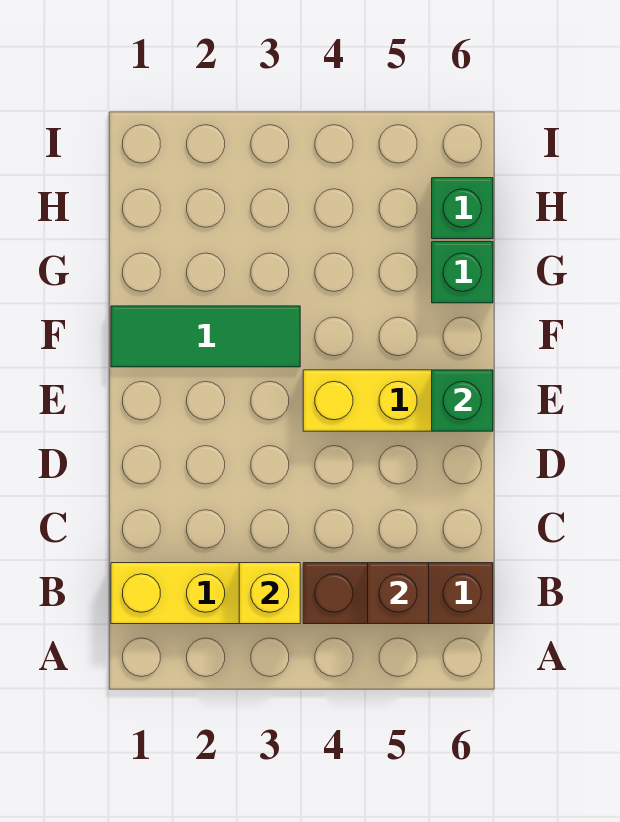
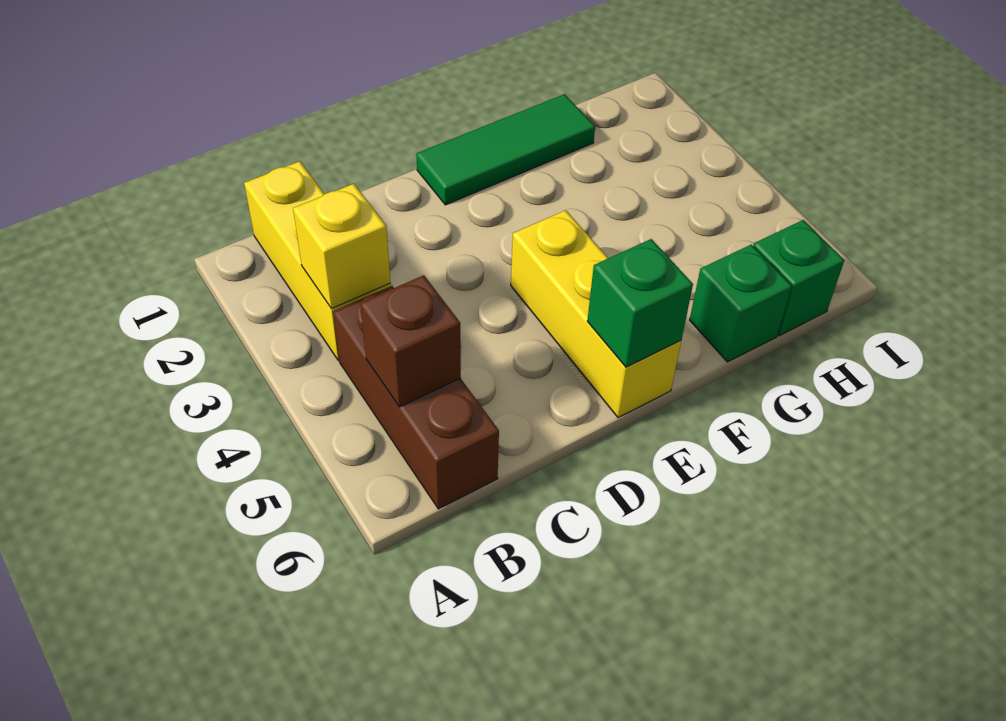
green 1x3 tile [111,306,300,367] -> green 1x3 tile turned to [416,94,595,205]

